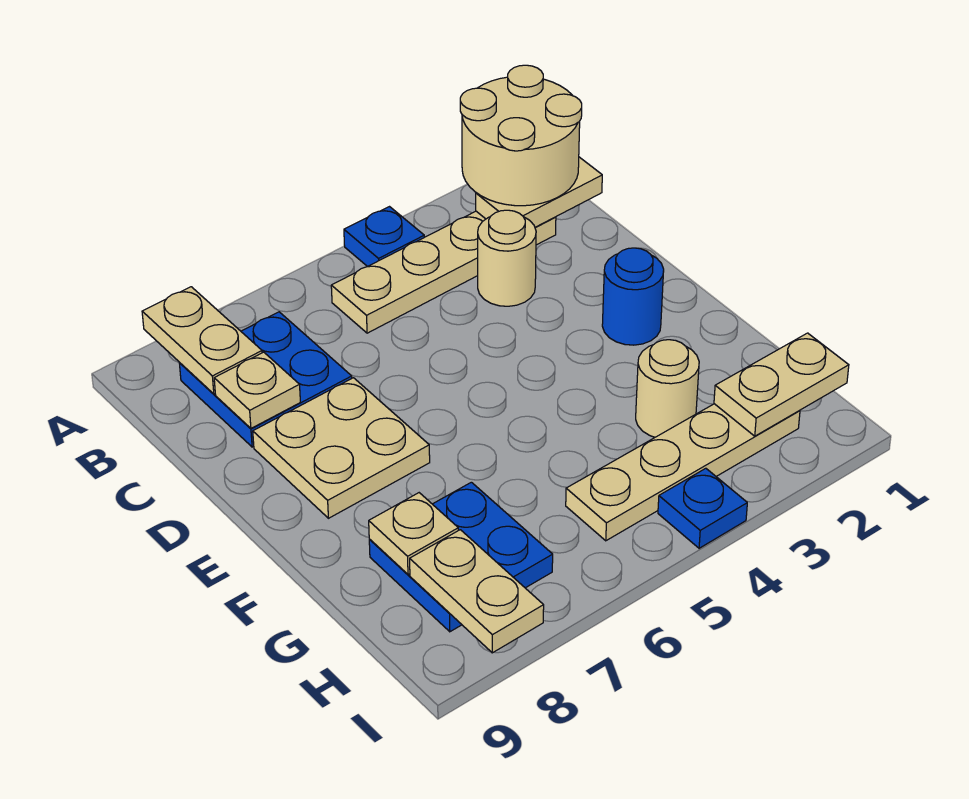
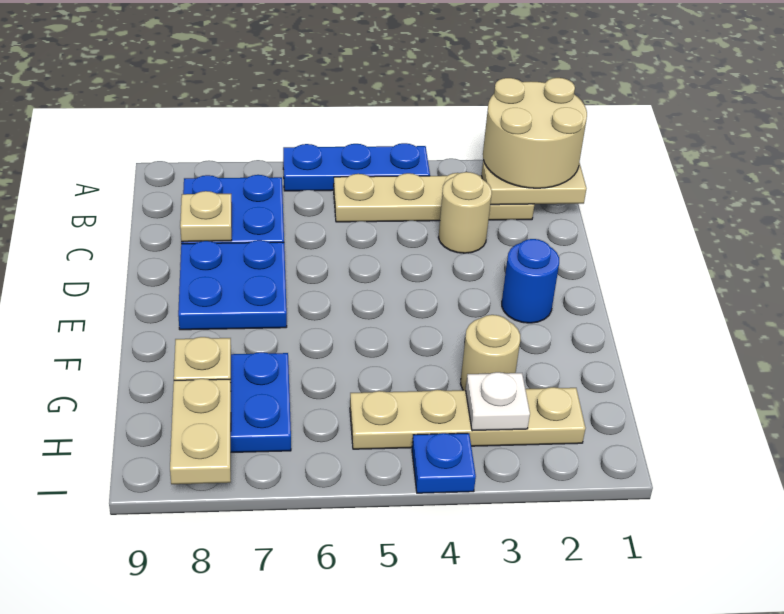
blue 1x1 plate [344,207,424,267] -> blue 1x3 plate [283,143,430,191]
tan 1x2 plate [142,287,262,394] -> none
tan 2x2 plate [253,378,430,518] -> blue 2x2 plate [178,240,287,330]
tan 1x2 plate [714,333,849,436] -> none
none -> white 1x1 plate [466,372,530,431]

